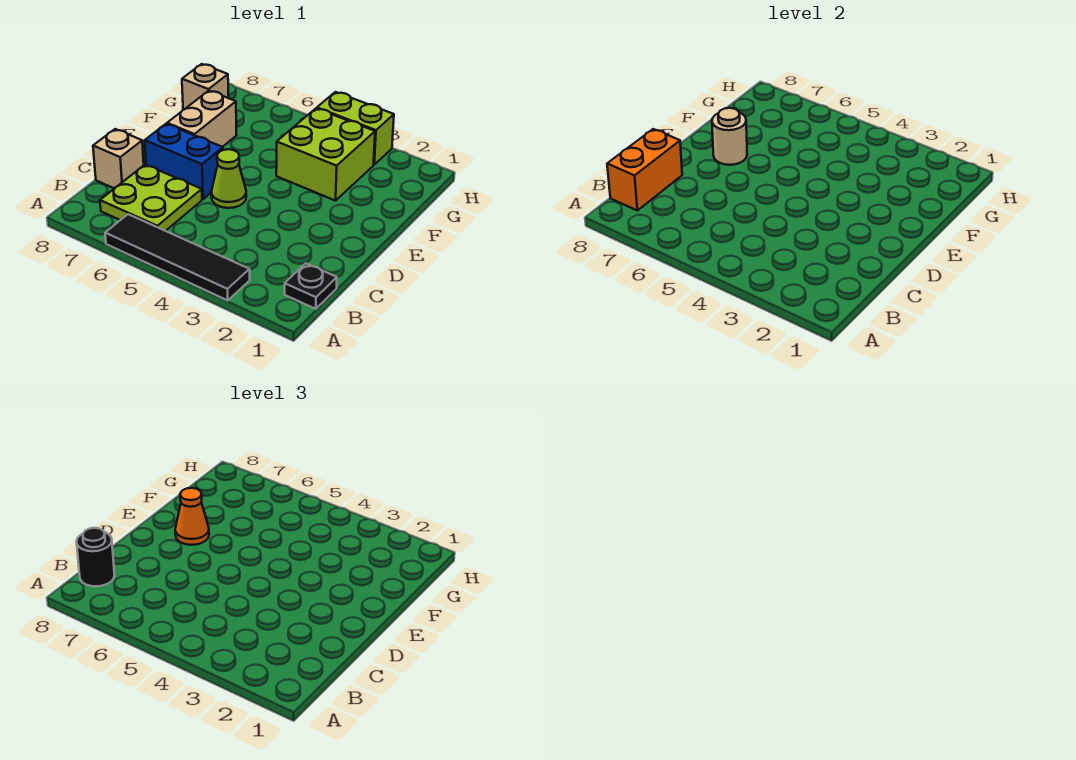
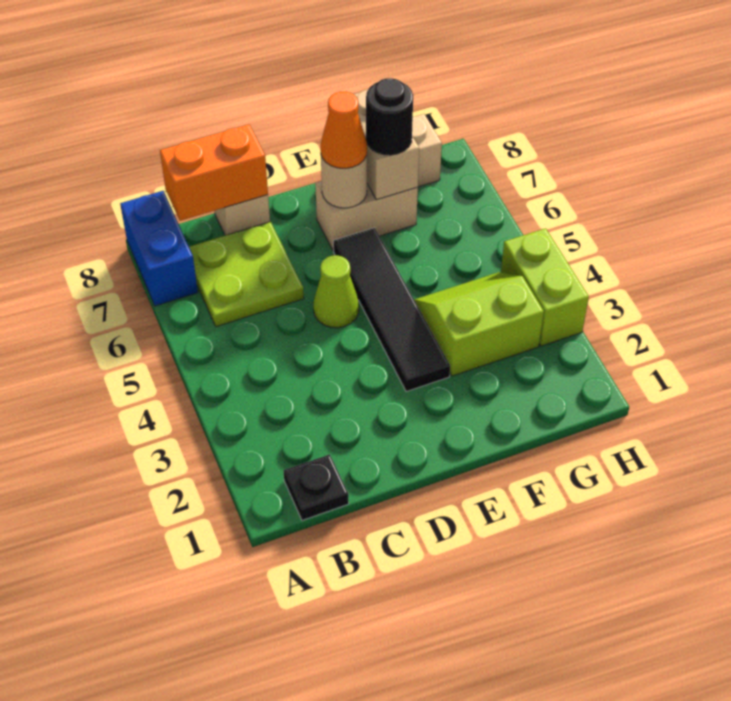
black 1x4 tile [105,214,250,300] -> black 1x4 tile moved to [333,228,450,392]
black 1x1 round brick [77,528,115,586] -> black 1x1 round brick moved to [366,78,413,155]
blue 1x2 brick [145,124,223,199] -> blue 1x2 brick moved to [120,191,198,306]
lime 2x2 brick [276,108,375,201] -> lime 2x2 slope [414,272,544,376]
none -> tan 1x2 brick [354,89,419,200]

